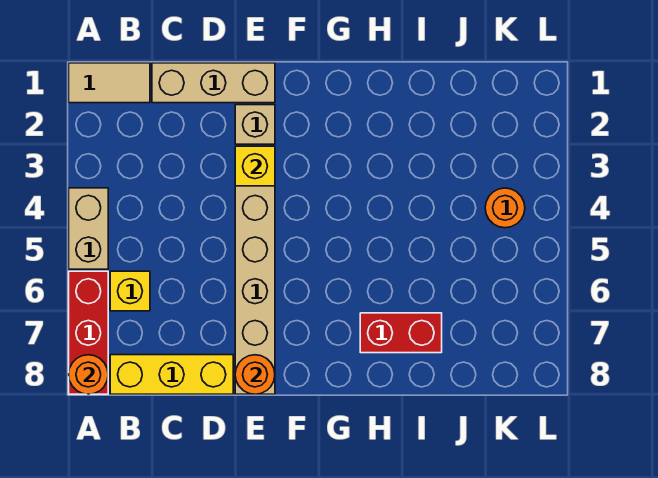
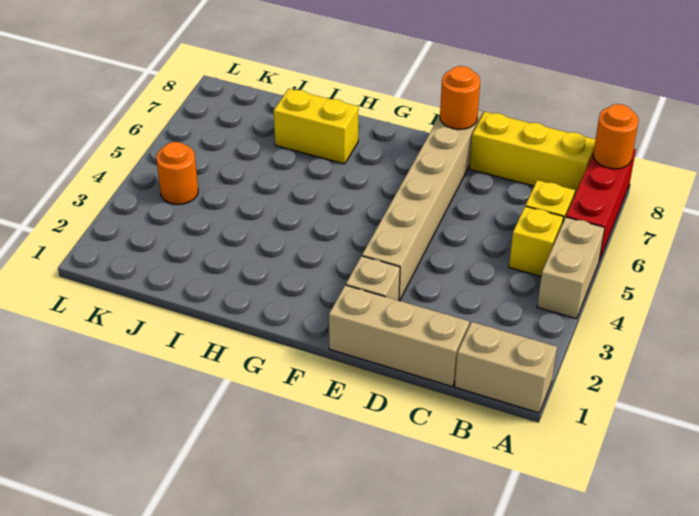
tan 1x2 tile [69,63,150,103] -> tan 1x2 brick [455,322,557,413]
yellow 1x1 brick [235,146,275,186] -> yellow 1x1 brick moved to [509,206,563,276]
red 1x2 brick [360,313,442,353] -> yellow 1x2 brick [274,89,359,164]

